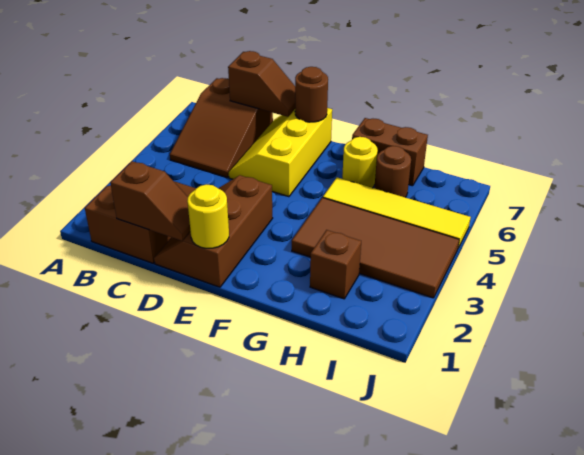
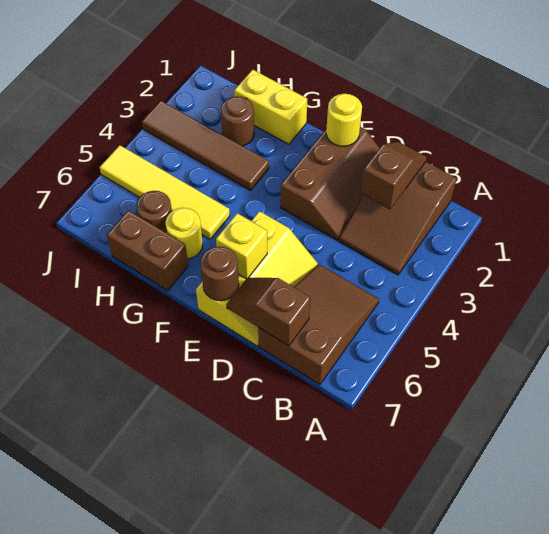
brown 1x2 slope [110,161,191,241] -> brown 1x2 slope turned to [361,141,427,209]
none -> yellow 1x1 brick [216,213,267,279]
none -> yellow 1x2 brick [234,70,307,144]
brown 2x4 tile [292,198,459,298] -> brown 1x4 tile [142,101,269,190]
brown 1x1 brick [310,230,361,299] -> brown 1x1 round brick [221,96,254,146]

